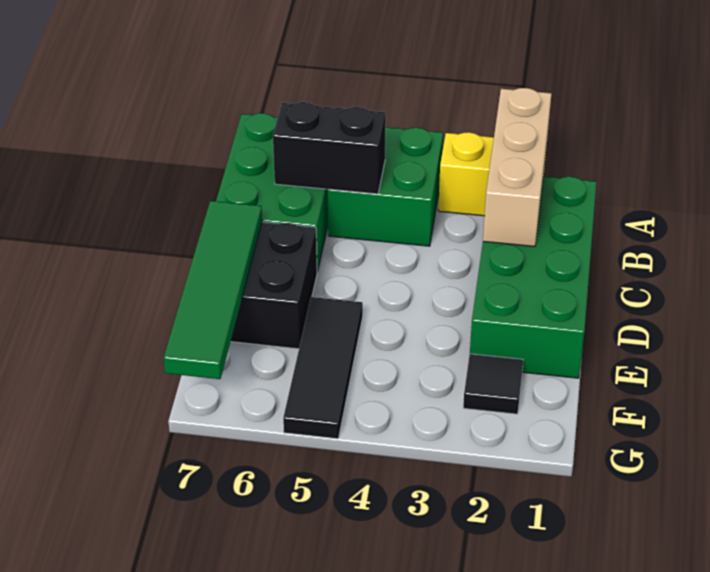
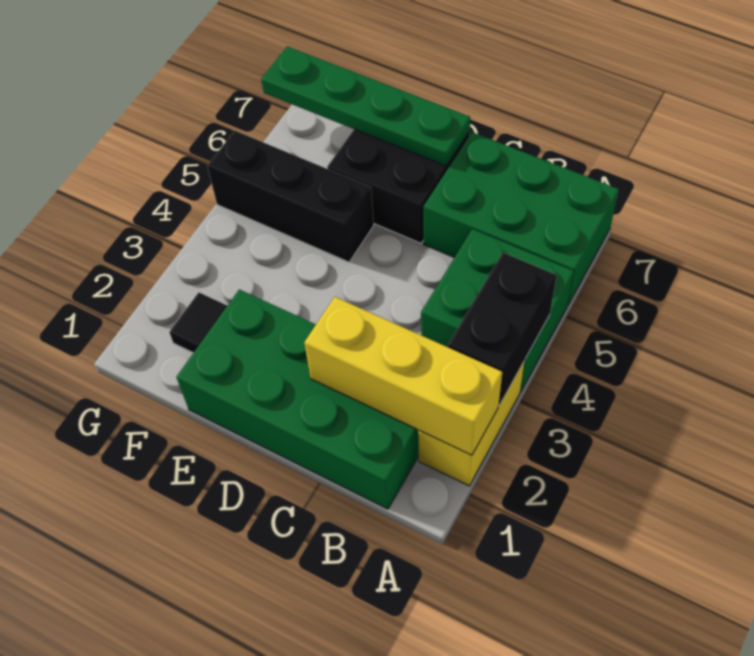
tan 1x3 brick [483,88,552,247] -> yellow 1x3 brick [304,297,502,455]
black 1x2 brick [273,102,386,194] -> black 1x2 brick moved to [448,253,557,405]
green 1x4 tile [164,201,262,379] -> green 1x4 plate [261,46,470,166]
black 1x3 tile [283,297,363,439] -> black 1x3 brick [207,131,374,262]

